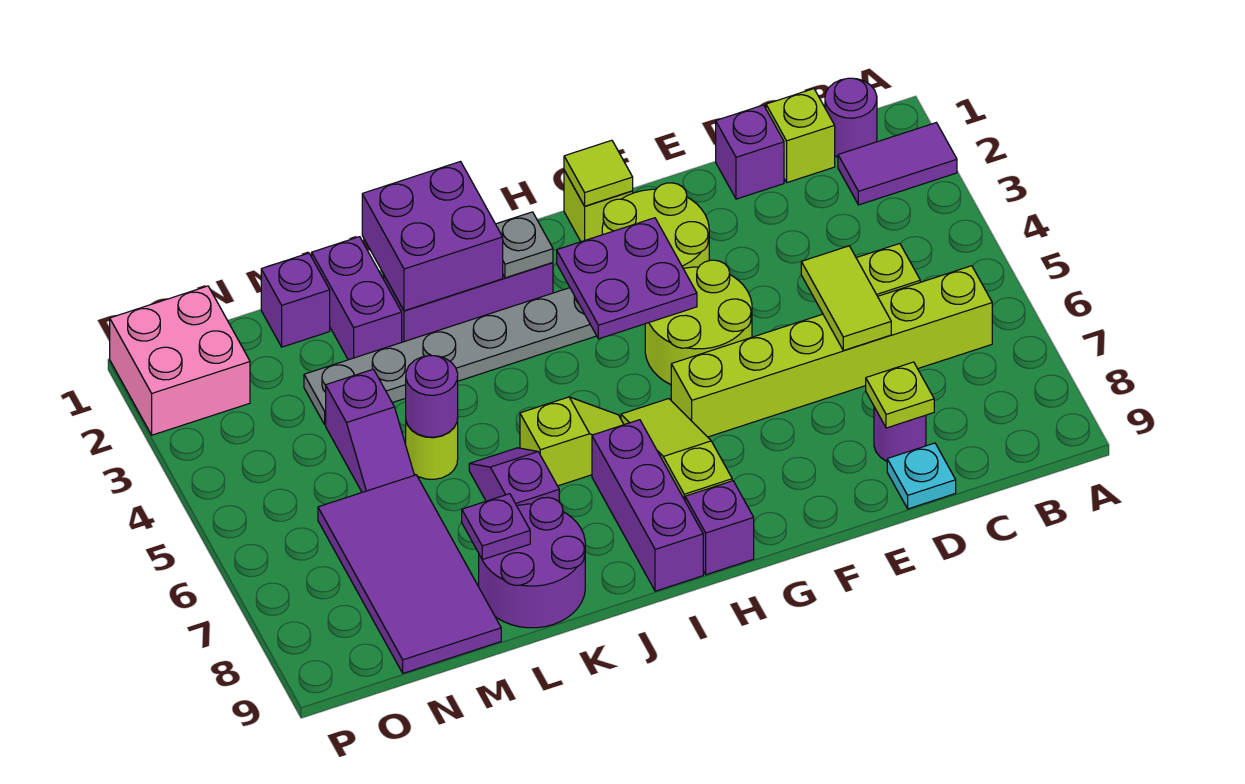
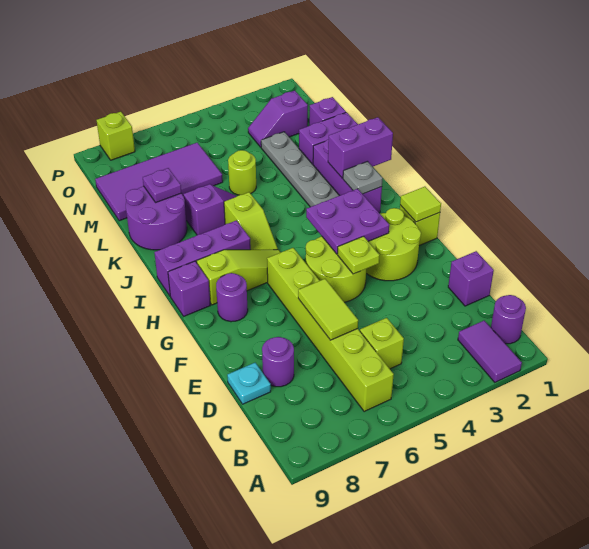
lime 1x1 brick [766,89,835,182] -> lime 1x1 brick moved to [96,112,135,160]
lime 1x2 tile [801,246,891,350] -> lime 1x2 tile turned to [298,279,358,340]
lime 1x1 plate [866,362,934,428] -> lime 1x1 plate moved to [338,236,379,274]
purple 2x2 brick [362,162,503,311] -> purple 1x2 brick [328,117,393,178]
purple 1x1 round brick [406,356,458,437] -> purple 1x1 round brick moved to [216,273,248,322]
purple 1x2 slope [326,369,414,492] -> purple 1x2 slope moved to [248,91,308,147]
pink 2x2 brick [110,286,250,435] -> none

